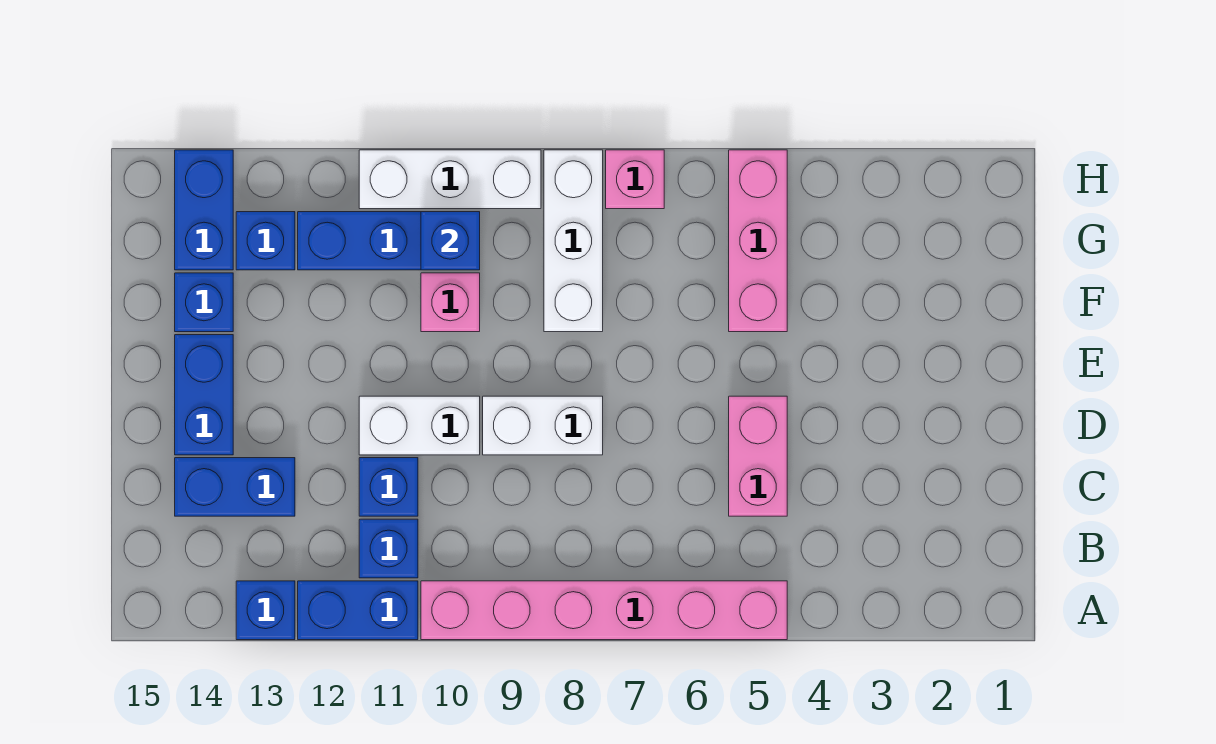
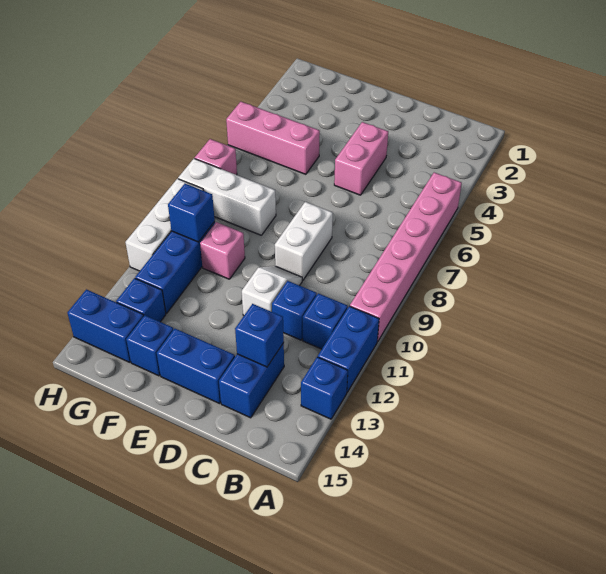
pink 1x2 brick [729,396,787,516] -> pink 1x2 brick turned to [334,122,388,195]
none -> blue 1x1 brick [235,304,284,367]
white 1x2 brick [359,396,480,455] -> white 1x2 slope [242,266,302,315]

